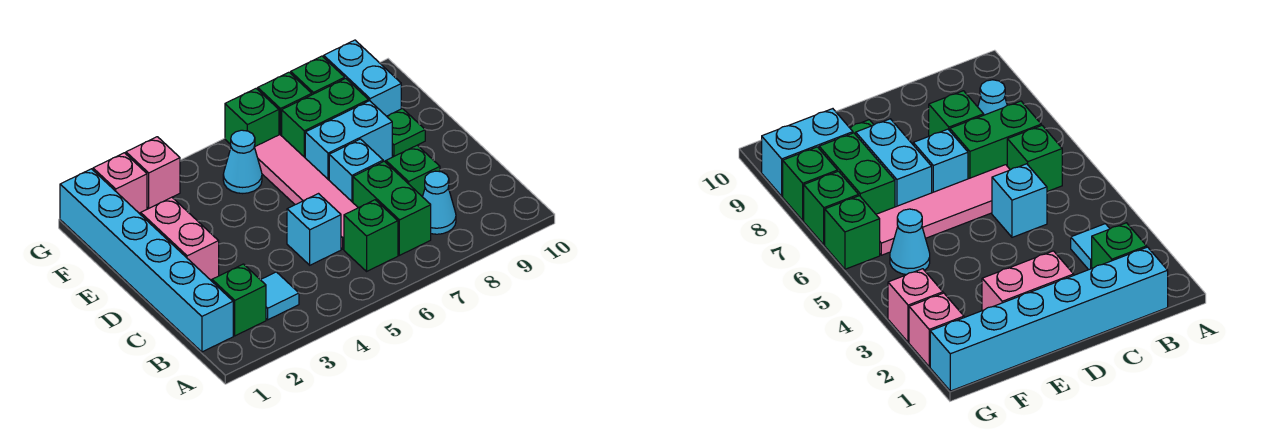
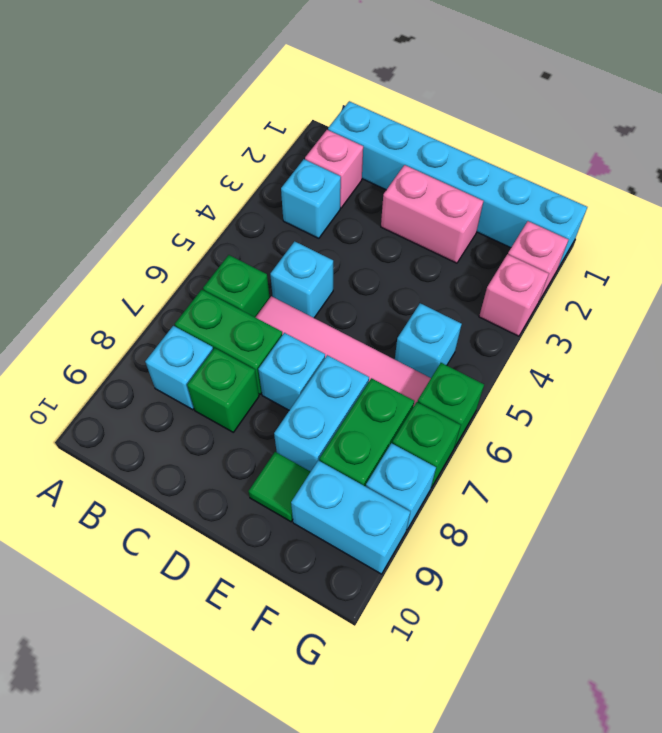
green 1x1 brick [212,264,266,336] -> pink 1x1 brick [305,130,363,208]
cyan 1x1 tile [261,272,299,320] -> cyan 1x1 brick [281,159,341,238]
cyan 1x1 cone [423,171,456,234] -> cyan 1x1 brick [145,326,213,410]
green 1x1 plate [387,109,425,156] -> green 1x1 tile [248,452,310,522]
cyan 1x1 cone [223,130,262,194] -> cyan 1x1 brick [395,303,462,378]
green 1x1 brick [291,56,345,95] -> cyan 1x1 brick [366,443,436,530]

